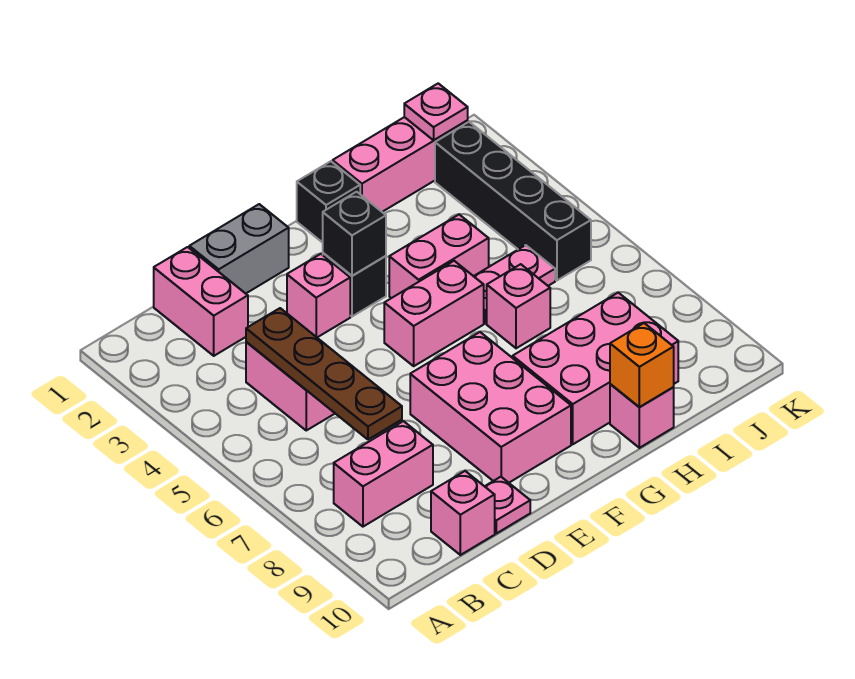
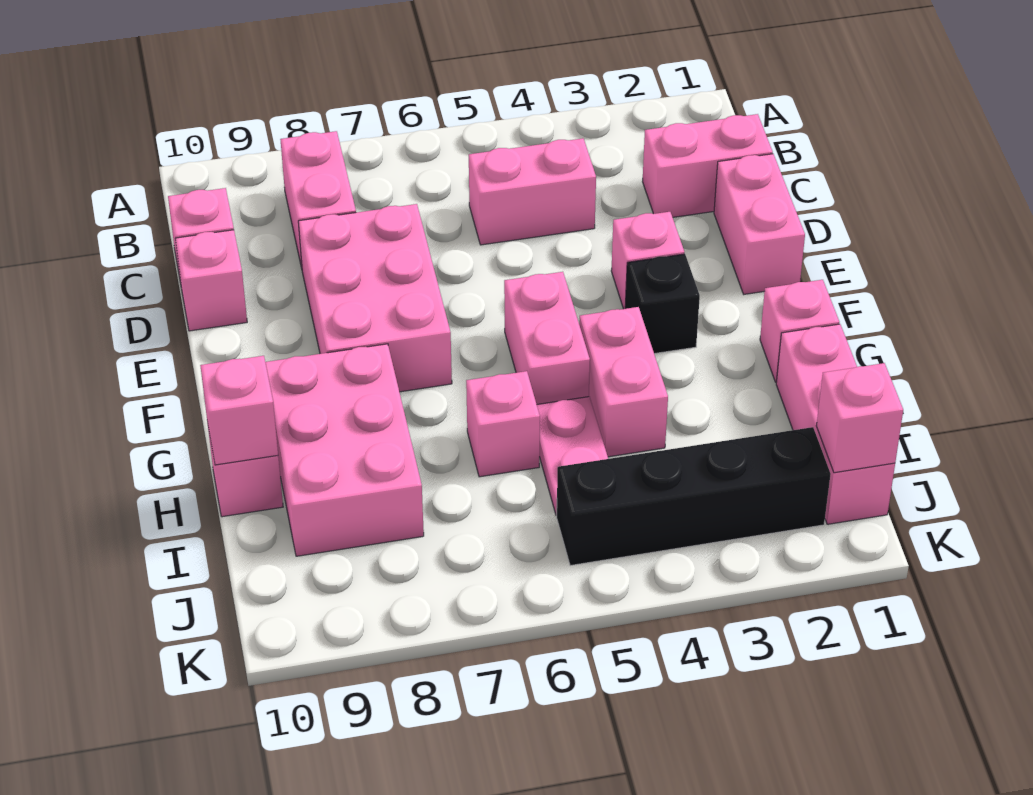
brown 1x4 plate [246,308,402,439] -> none
grey 1x2 brick [189,204,289,294] -> pink 1x2 brick [714,154,805,294]
pink 1x1 plate [485,477,530,533] -> pink 1x1 brick [175,230,247,331]
pink 2x3 brick [410,332,571,483] -> pink 2x3 brick turned to [298,204,452,392]
black 1x1 brick [323,192,386,276] -> none
black 1x1 brick [297,161,360,243] -> pink 1x1 brick [760,280,839,382]
orange 1x1 brick [610,323,674,407] -> pink 1x1 brick [200,356,278,465]
pink 1x1 plate [404,83,468,140] -> pink 1x1 brick [816,363,903,473]

